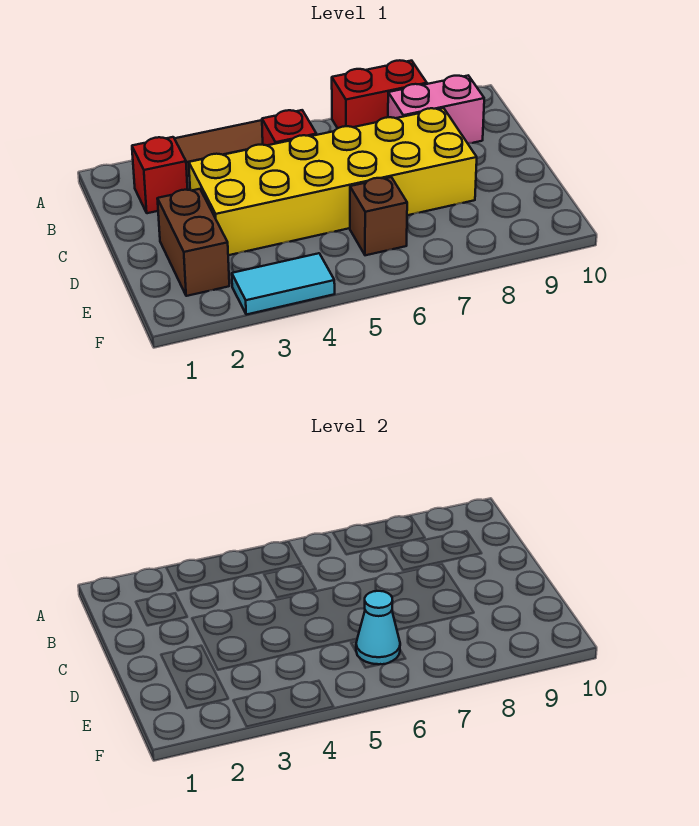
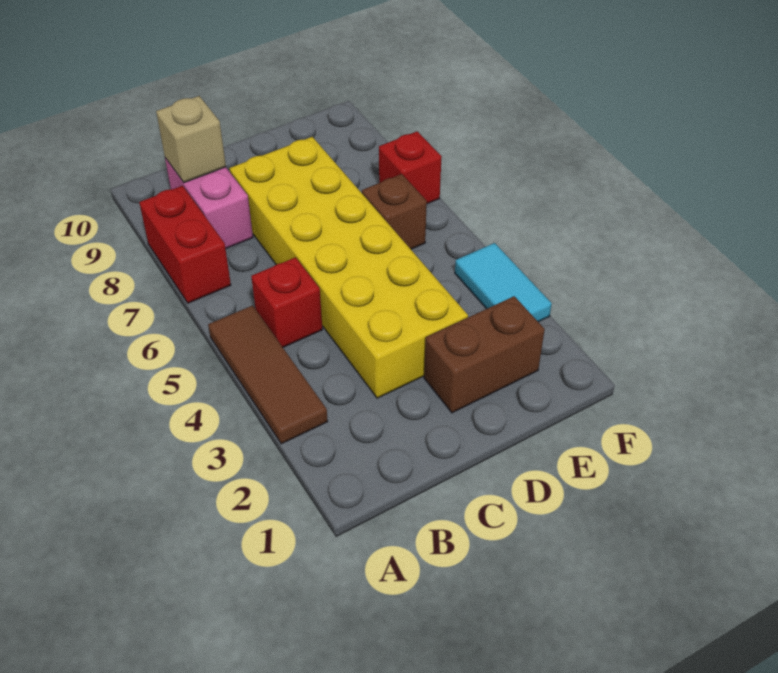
red 1x1 brick [132,137,188,213] -> red 1x1 brick moved to [379,131,442,204]
none -> tan 1x1 brick [156,96,226,183]
cyan 1x1 cone [356,591,400,664] -> none

